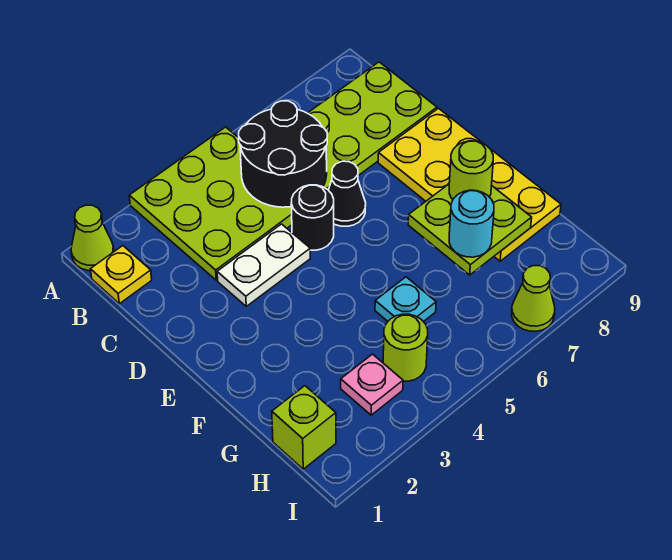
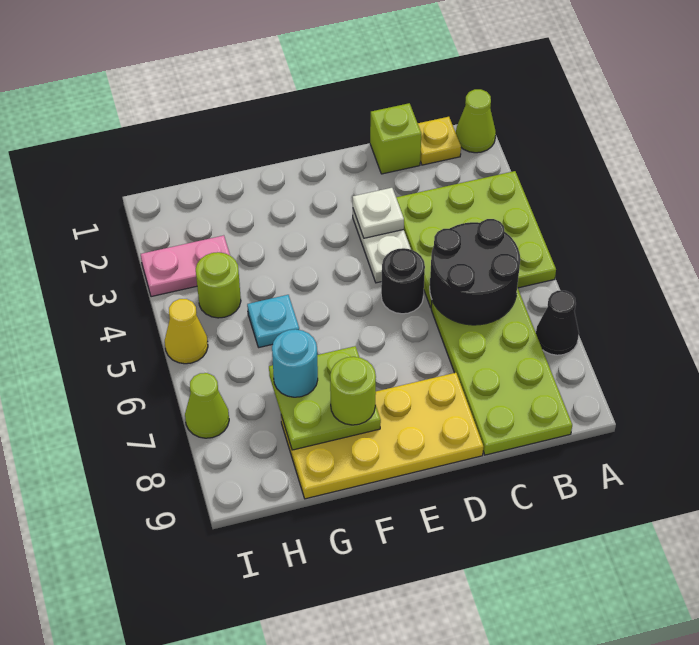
none -> white 1x1 plate [353,188,404,238]
black 1x1 cone [329,161,366,226] -> black 1x1 cone moved to [536,291,579,355]
lime 1x1 brick [272,386,336,469] -> lime 1x1 brick moved to [370,103,421,174]
pink 1x1 plate [341,354,403,415] -> pink 1x2 plate [141,235,230,297]
none -> yellow 1x1 cone [165,299,208,364]

